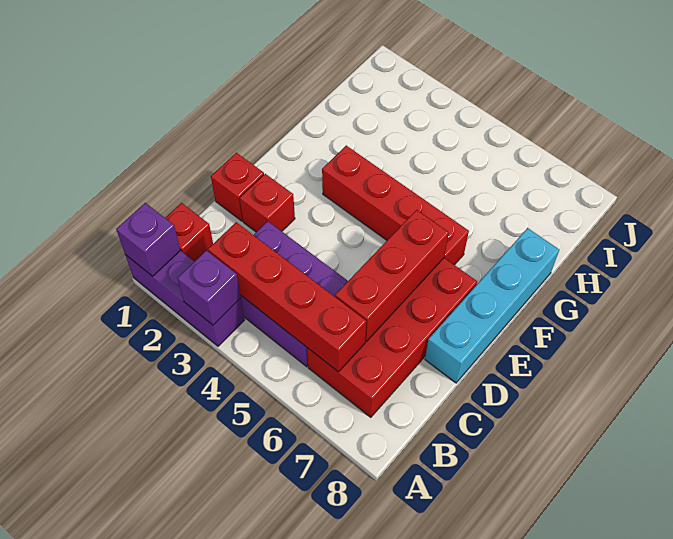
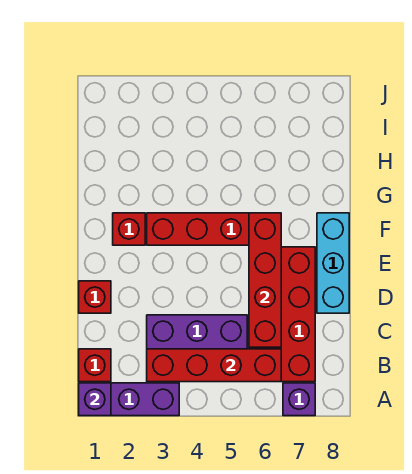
purple 1x1 brick [177,251,241,325] -> purple 1x1 brick moved to [283,383,315,416]
red 1x3 brick [335,210,449,341] -> red 1x4 brick [249,213,281,347]
red 1x1 brick [240,174,295,232] -> red 1x1 brick moved to [113,213,145,245]
cyan 1x4 brick [425,228,559,383] -> cyan 1x3 brick [317,213,349,313]

